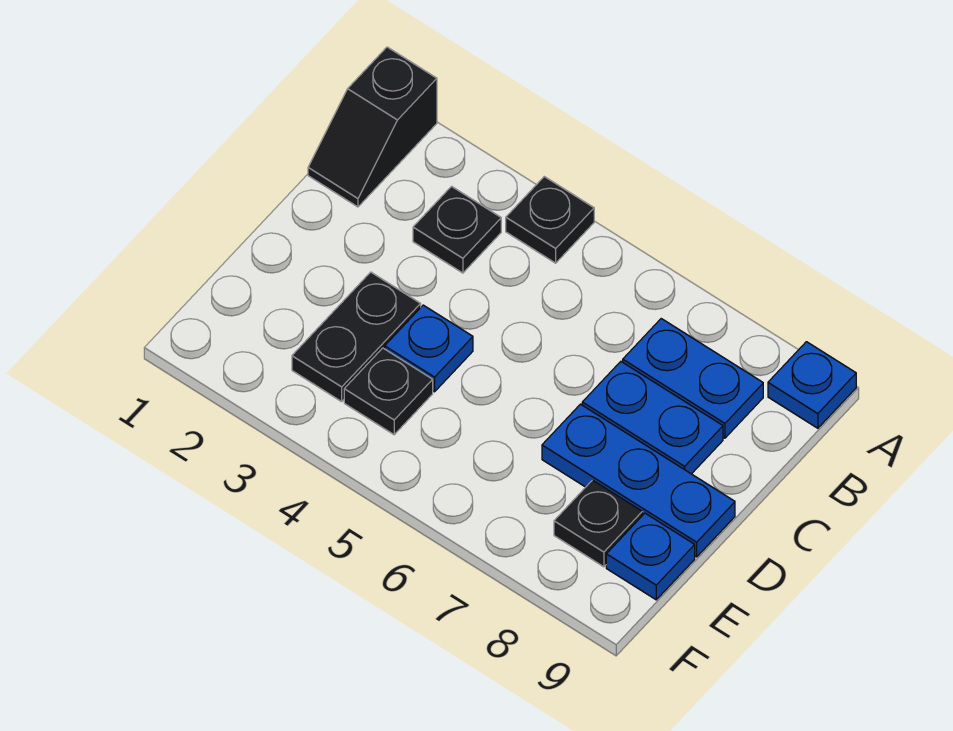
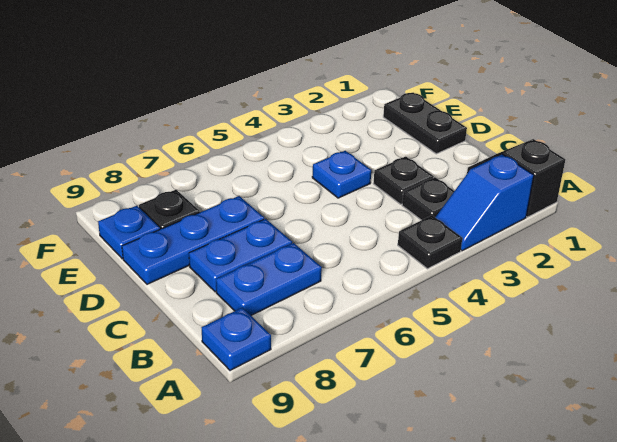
none -> blue 1x2 slope [435,154,534,251]
black 1x2 plate [292,272,421,402] -> black 1x2 plate moved to [383,93,467,154]
black 1x1 plate [344,348,433,435] -> black 1x1 plate moved to [373,157,434,204]

